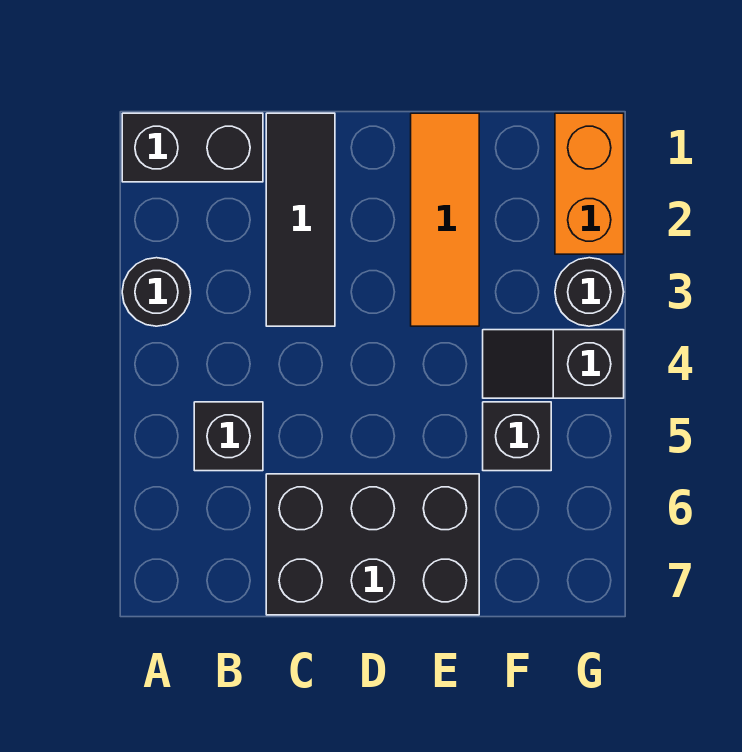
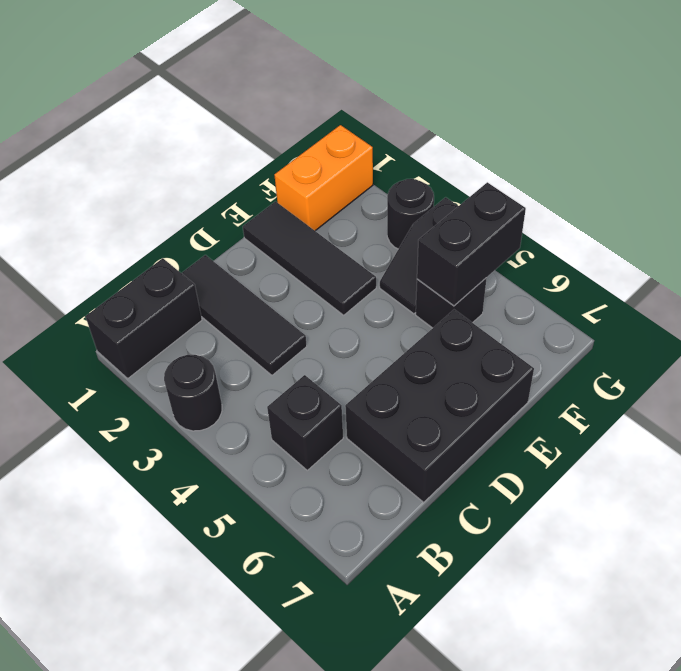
orange 1x3 tile [411,113,479,326] -> black 1x3 tile [243,202,376,315]
none -> black 1x2 brick [417,182,526,306]
orange 1x2 brick [555,113,624,254] -> orange 1x2 brick turned to [274,125,373,231]

